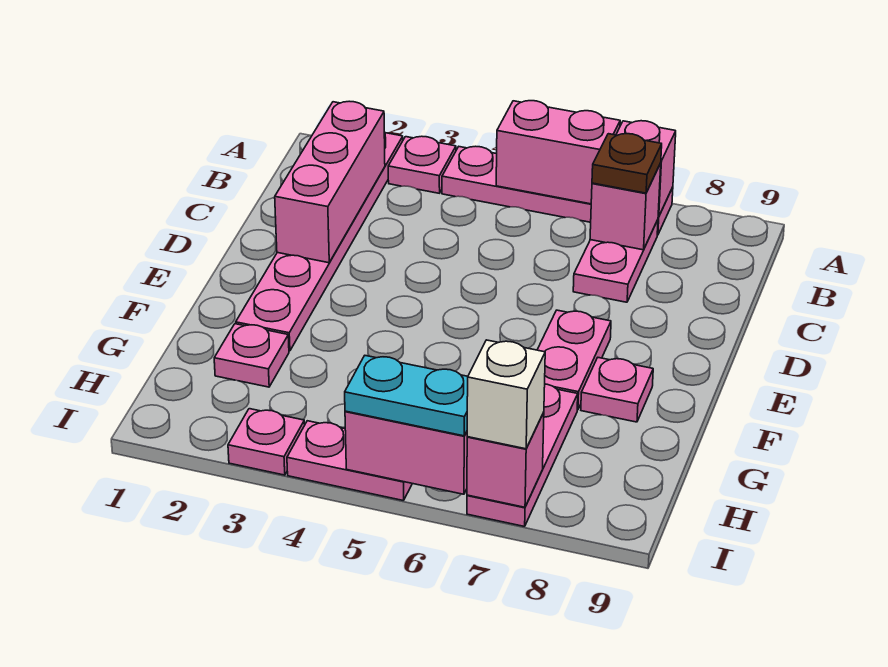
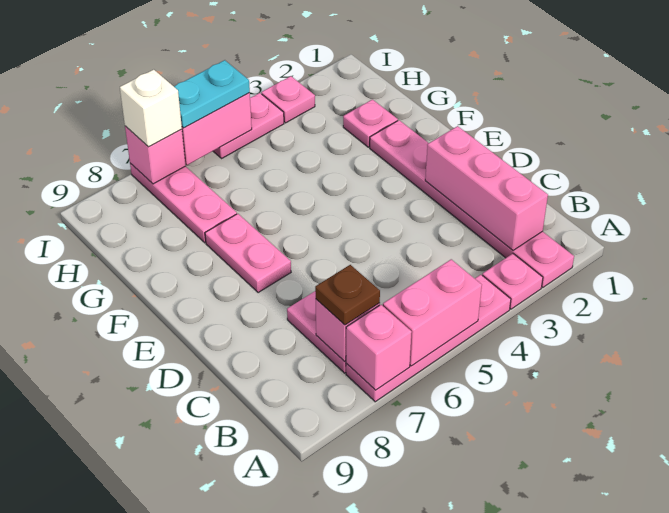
pink 1x1 plate [581,358,653,422] -> none

